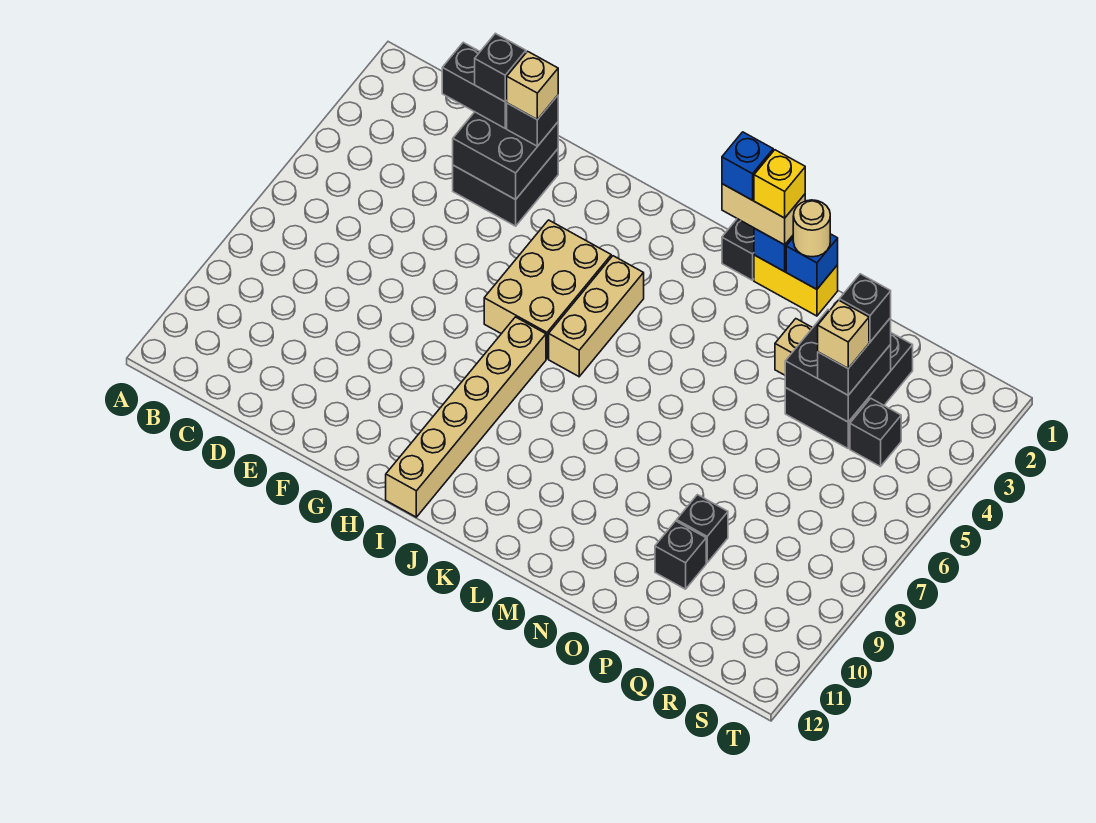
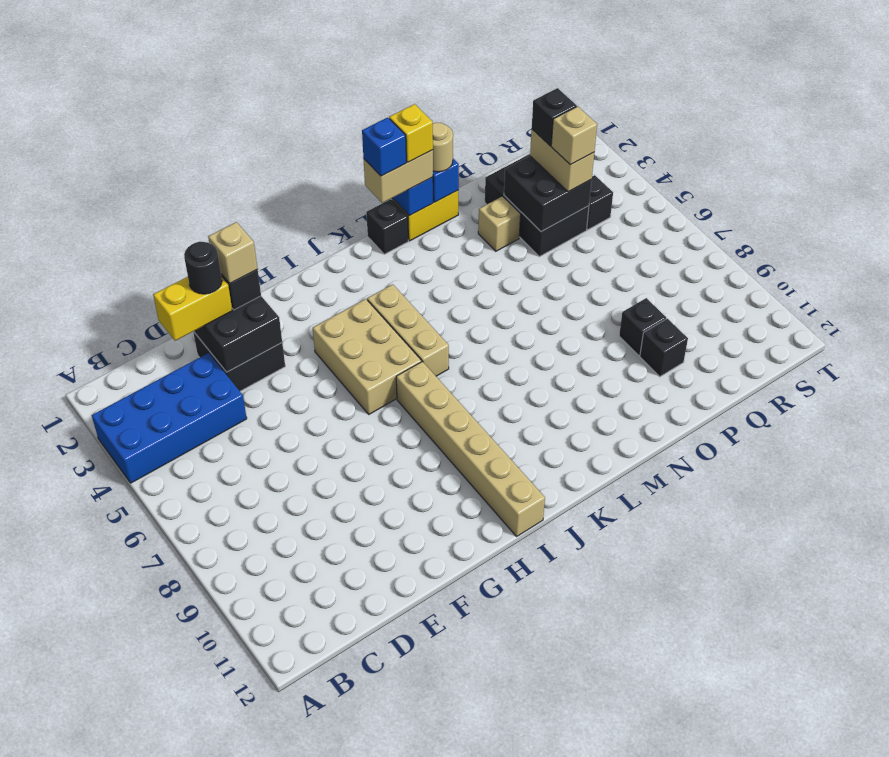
none -> blue 2x4 brick [92,353,247,483]
black 1x2 brick [442,42,507,128] -> yellow 1x2 brick [153,277,232,341]
black 1x1 brick [475,33,526,102] -> black 1x1 round brick [184,242,222,294]
black 1x2 brick [818,318,891,395] -> tan 1x2 brick [530,129,594,192]

